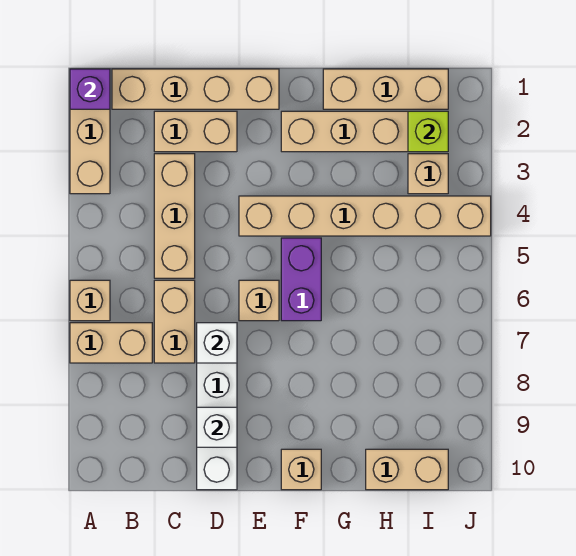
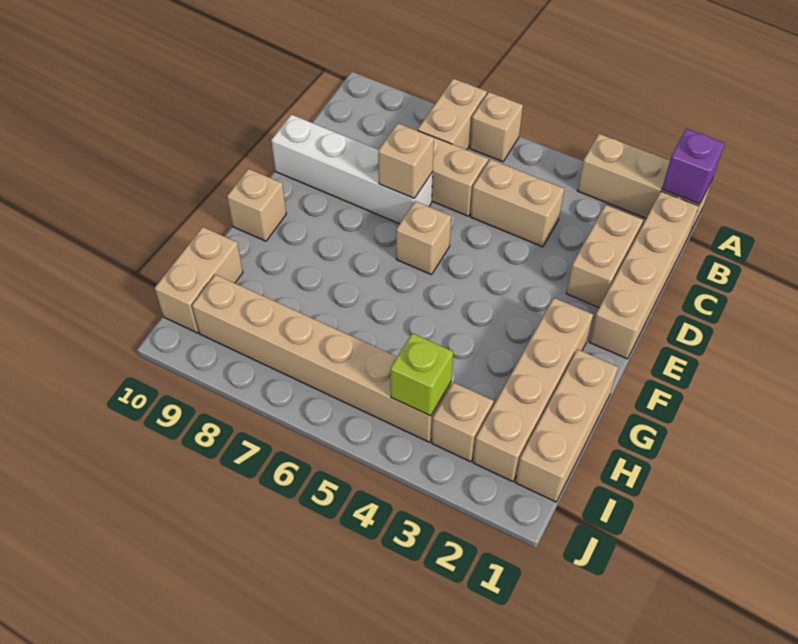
tan 1x3 brick [154,154,195,278] -> tan 1x2 brick [470,159,564,247]
white 1x1 brick [197,323,237,363] -> tan 1x1 brick [378,123,434,198]
white 1x1 brick [197,407,237,447] -> none
tan 1x6 brick [239,196,491,236] -> tan 1x6 brick turned to [192,274,451,442]
purple 1x2 brick [281,238,321,321] -> none
lime 1x1 brick [408,111,448,152] -> lime 1x1 brick moved to [390,333,453,416]

